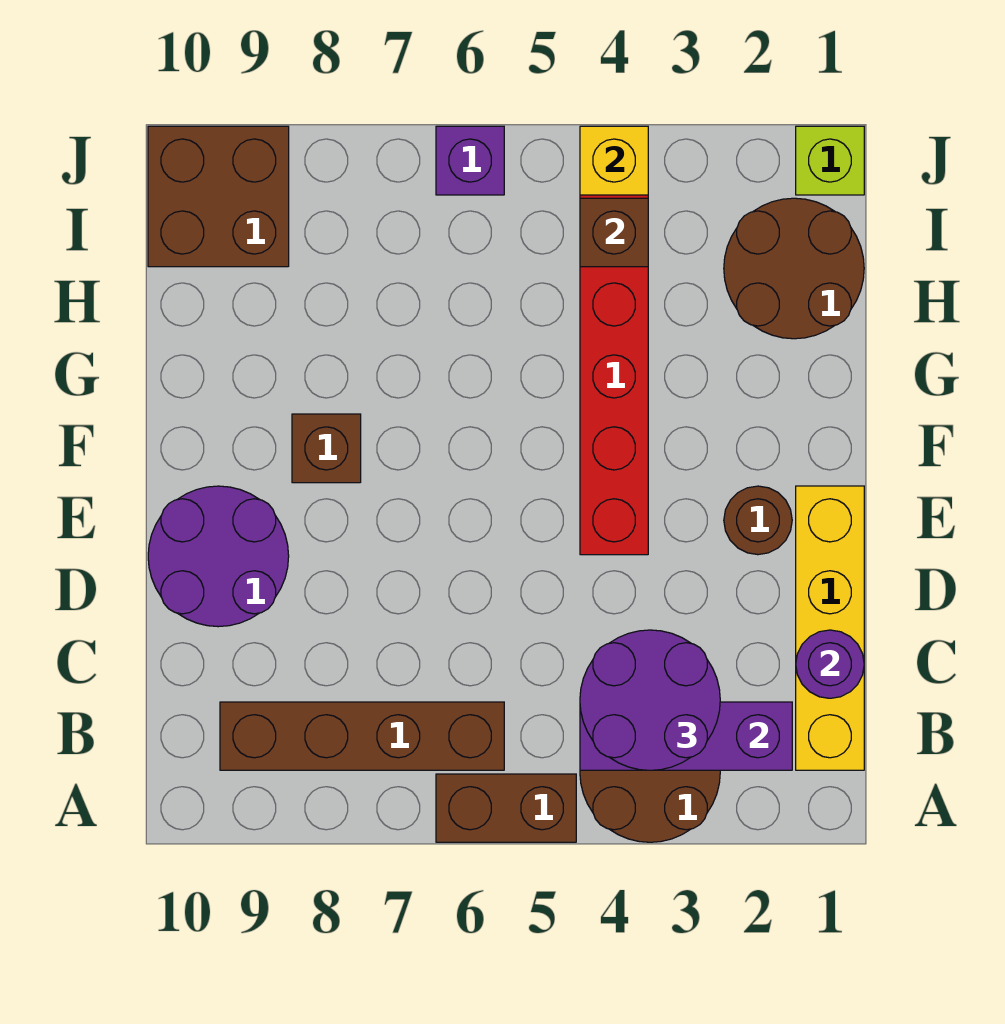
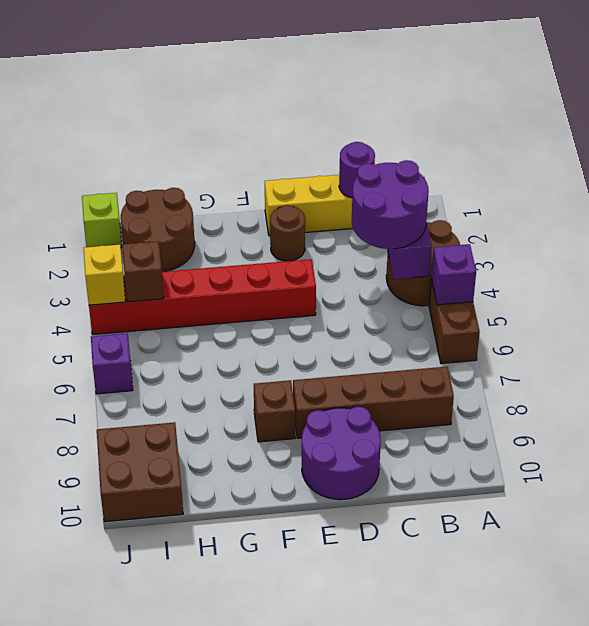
none -> purple 1x1 brick [431,244,476,305]
brown 1x4 brick [220,702,504,770] -> brown 1x4 brick turned to [293,367,454,438]

